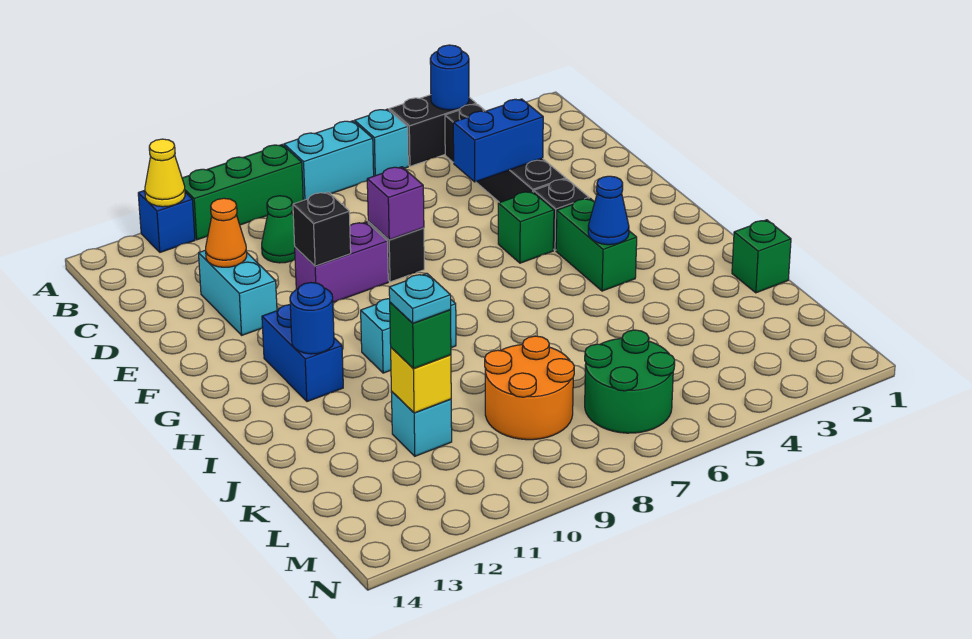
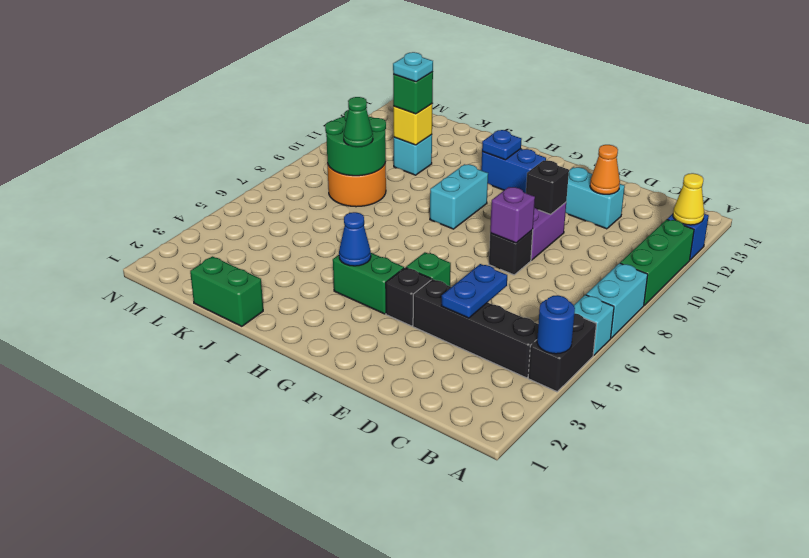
green 1x1 cone [262,196,295,263] -> green 1x1 cone moved to [344,97,373,147]
blue 1x2 brick [453,99,543,182] -> blue 1x2 plate [441,264,507,318]
blue 1x1 round brick [290,283,334,354] -> blue 1x1 plate [482,130,522,160]
green 1x1 brick [732,220,791,293] -> green 1x2 brick [190,256,263,326]
green 2x2 round brick [585,330,675,433] -> green 2x2 round brick moved to [325,110,386,176]

